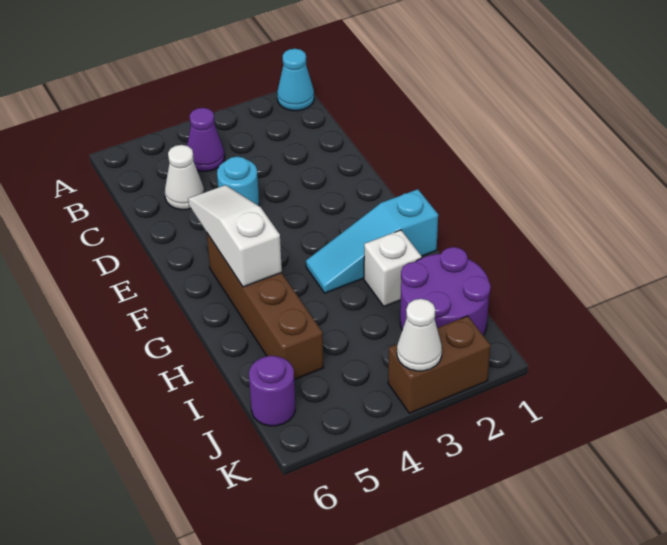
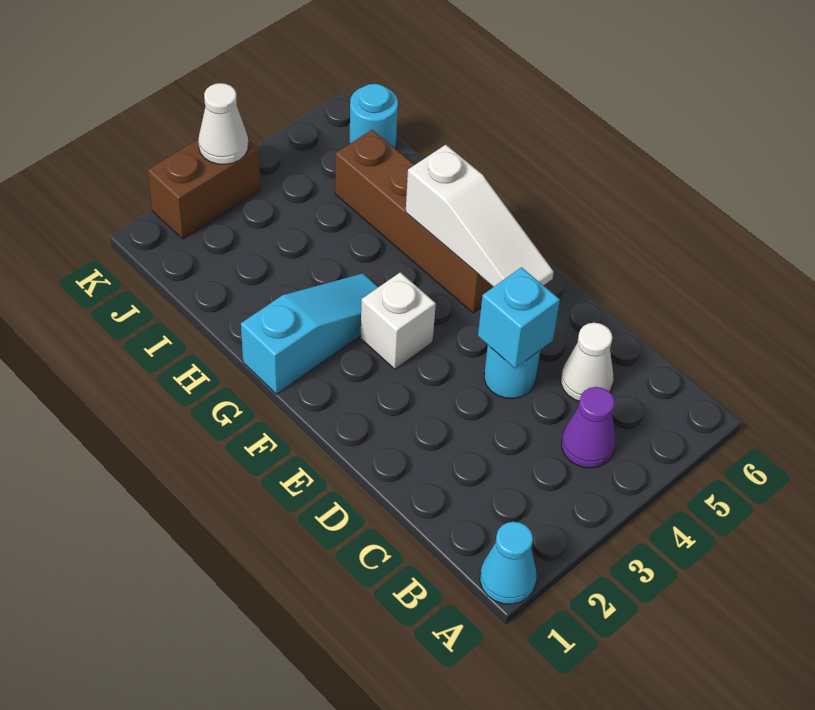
none -> cyan 1x1 brick [478,267,560,368]
white 1x1 brick [364,230,422,307] -> white 1x1 brick moved to [360,272,436,369]
purple 2x2 round brick [400,247,491,335] -> none
purple 1x1 round brick [249,356,295,426] -> cyan 1x1 round brick [349,84,398,148]

